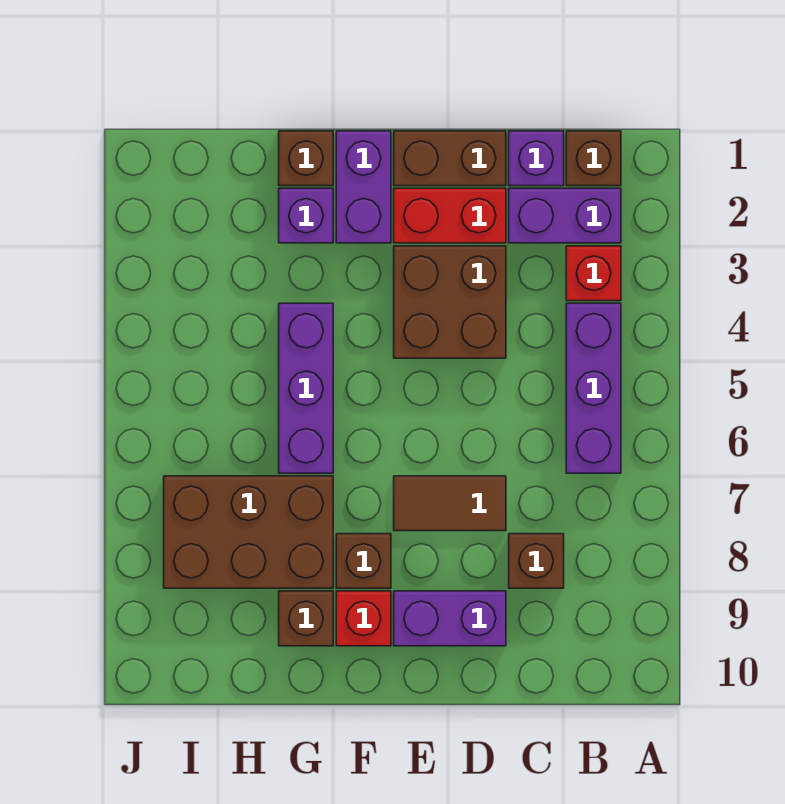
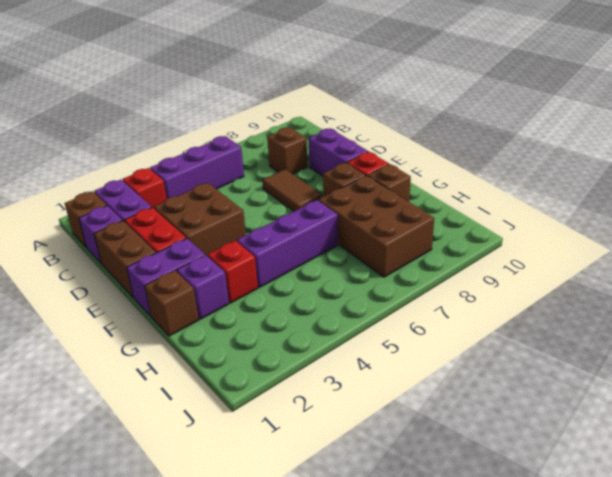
none -> red 1x1 brick [208,241,258,303]

